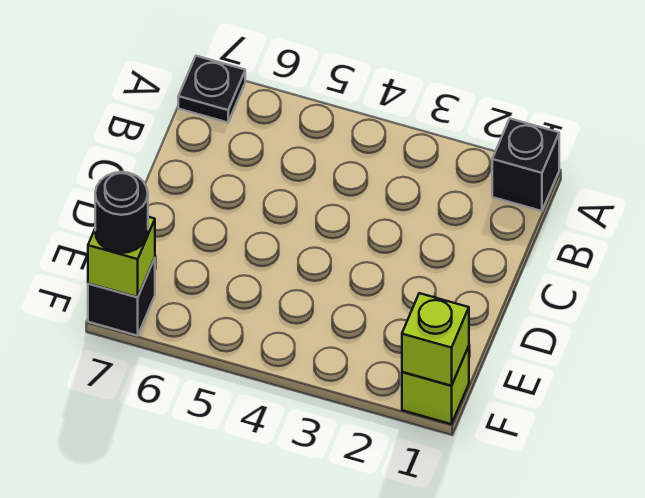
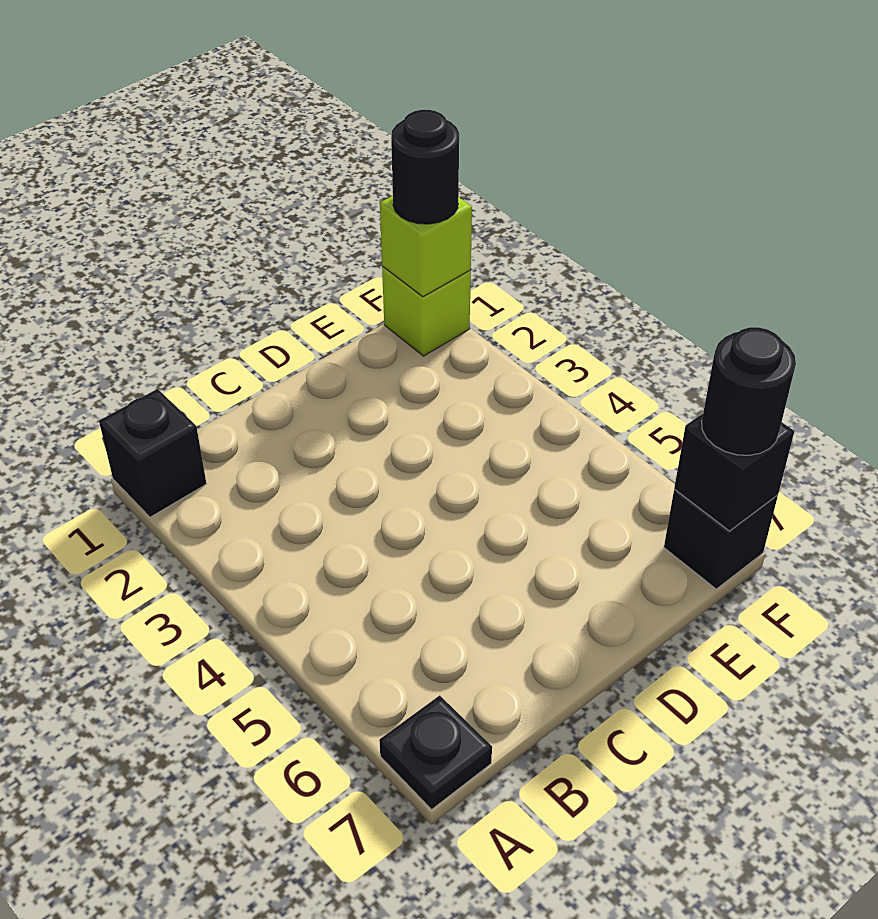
none -> black 1x1 round brick [391,110,459,224]
lime 1x1 brick [88,217,155,297] -> black 1x1 brick [674,414,794,531]

